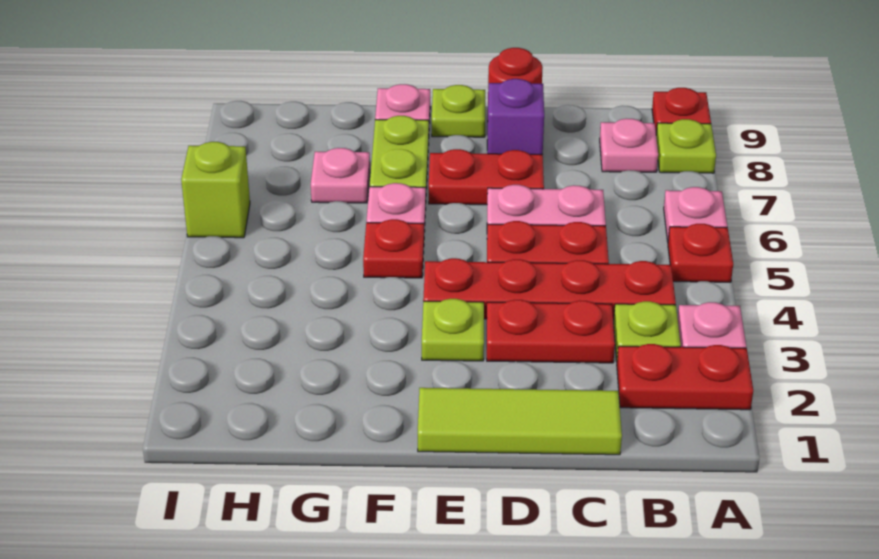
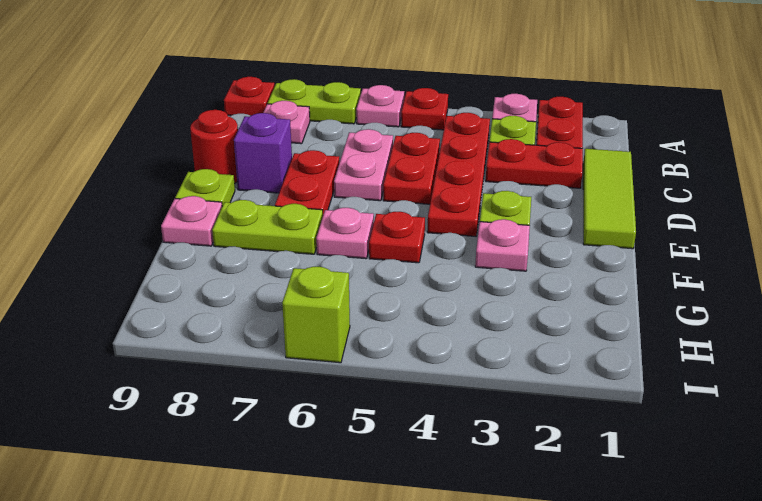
lime 1x1 plate [656,119,716,173] -> lime 1x2 plate [268,79,361,124]
red 1x2 plate [487,300,615,363] -> red 1x2 plate turned to [486,139,583,188]
pink 1x1 plate [311,148,370,203] -> pink 1x1 plate moved to [475,219,530,271]

